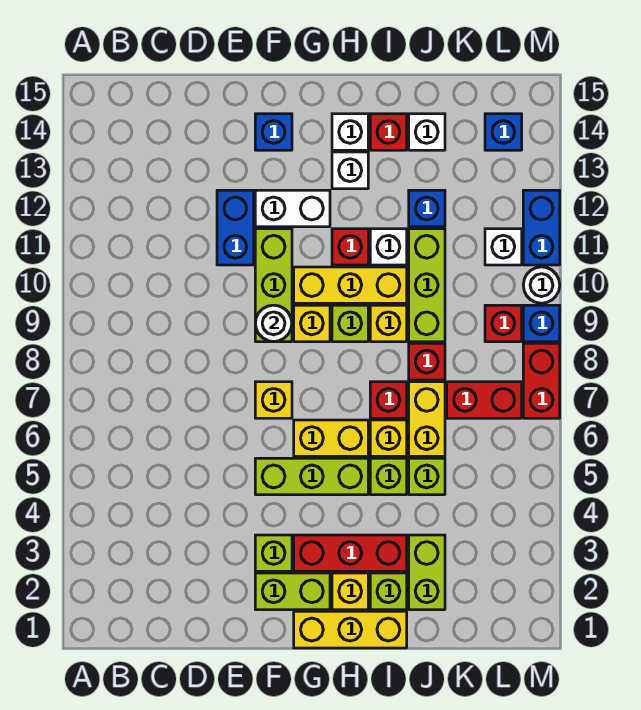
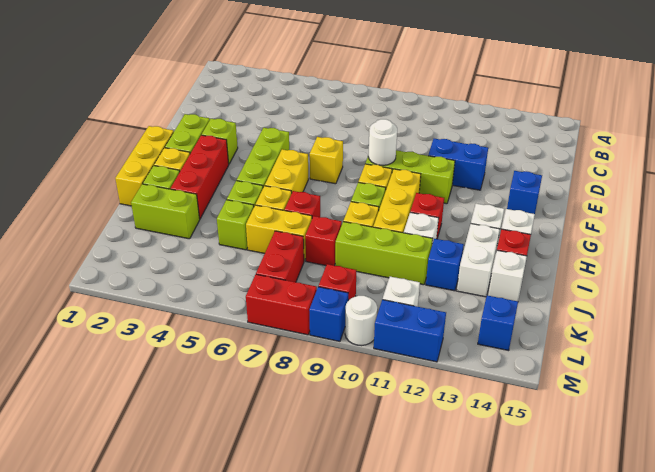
white 1x2 brick [255,190,330,227] -> white 1x2 brick moved to [457,224,500,297]

